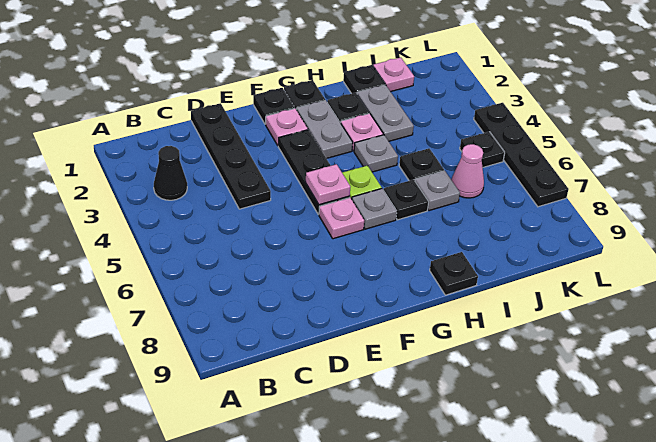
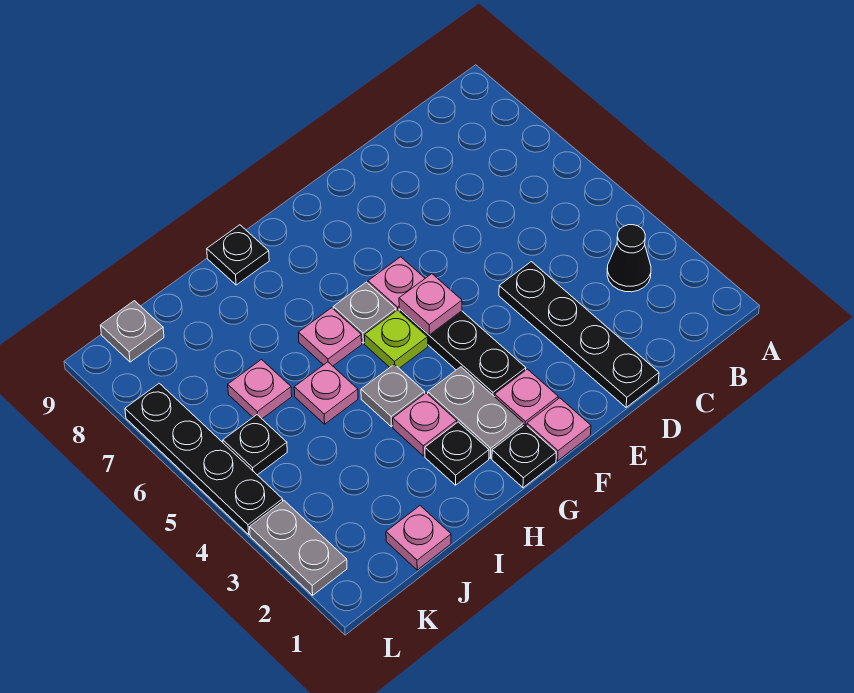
black 1x1 plate [253,88,295,124] -> pink 1x1 plate [527,398,591,461]
black 1x1 plate [384,180,429,220] -> pink 1x1 plate [298,308,362,366]
black 1x1 plate [343,65,385,94] -> none
grey 1x2 plate [357,85,414,141] -> grey 1x2 plate moved to [250,501,347,595]
black 1x1 plate [399,148,444,181] -> pink 1x1 plate [294,362,358,424]
grey 1x1 plate [415,171,460,211] -> grey 1x1 plate moved to [100,301,164,362]
pink 1x1 cone [451,144,484,198] -> pink 1x1 plate [228,360,292,419]

